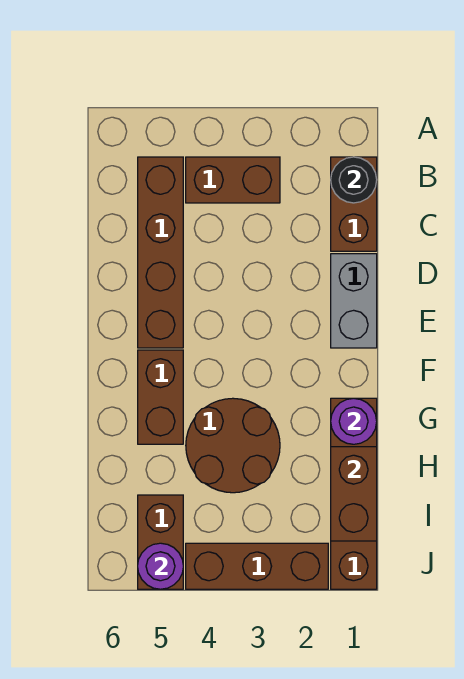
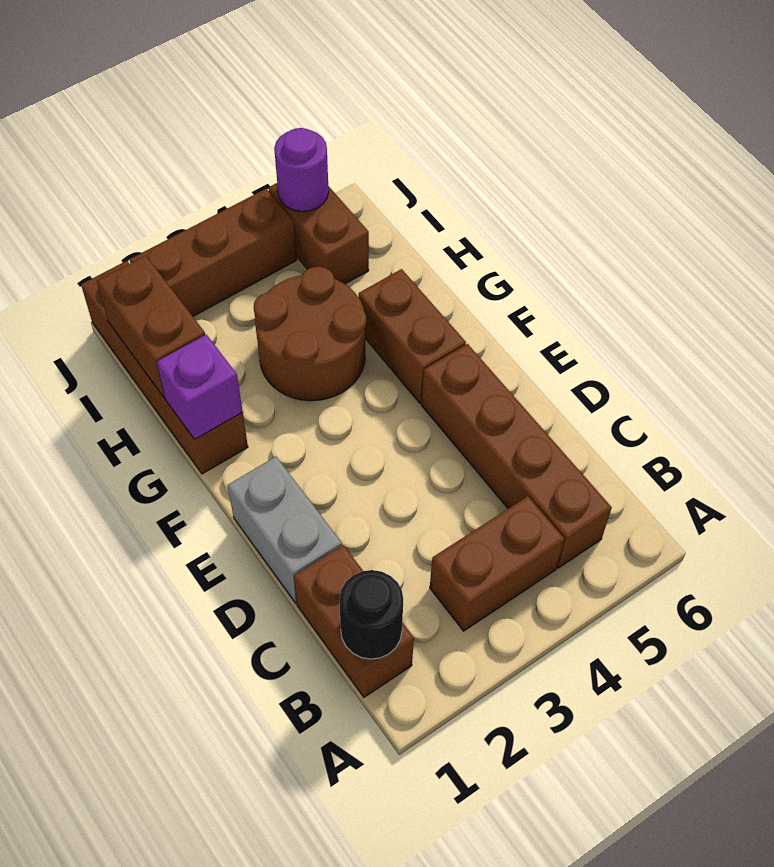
purple 1x1 round brick [331,398,377,444] -> purple 1x1 brick [157,335,243,439]

